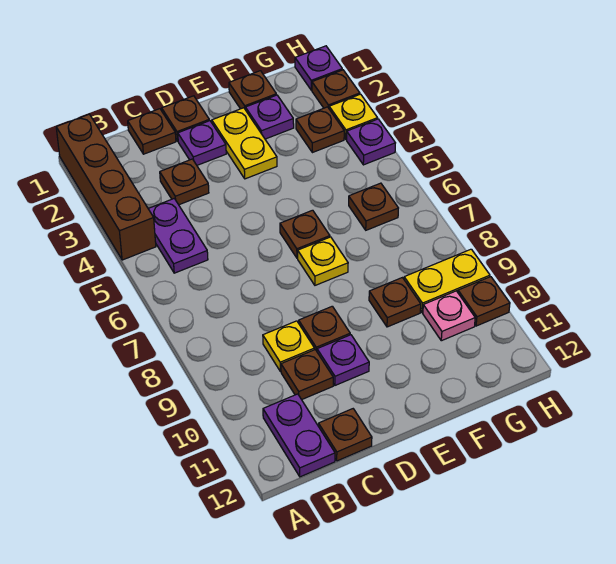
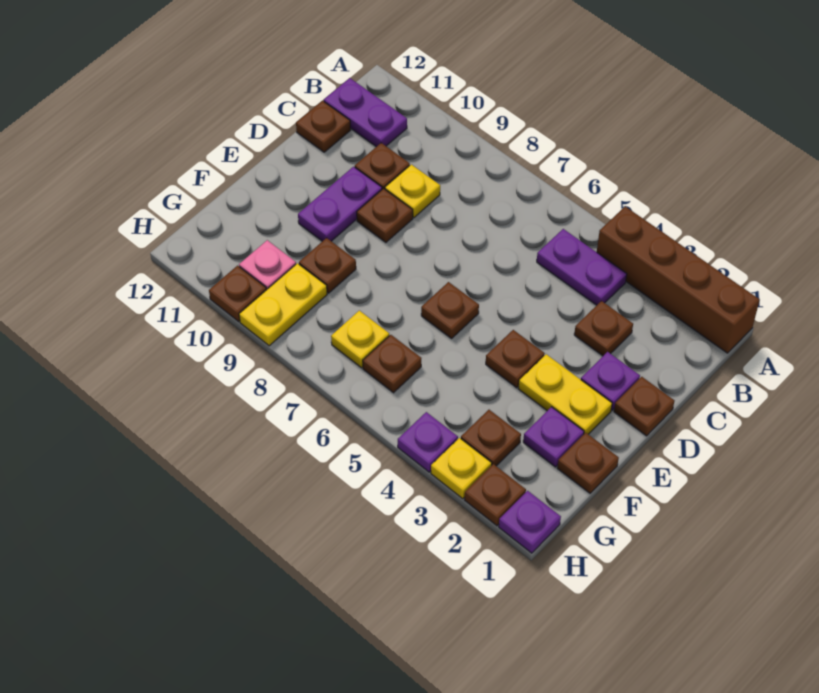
brown 1x1 plate [128,109,176,154] -> brown 1x1 plate moved to [486,330,545,388]
purple 1x1 plate [317,335,369,385] -> purple 1x2 plate [298,167,382,241]
yellow 1x1 plate [298,237,348,285] -> yellow 1x1 plate moved to [331,310,389,368]

